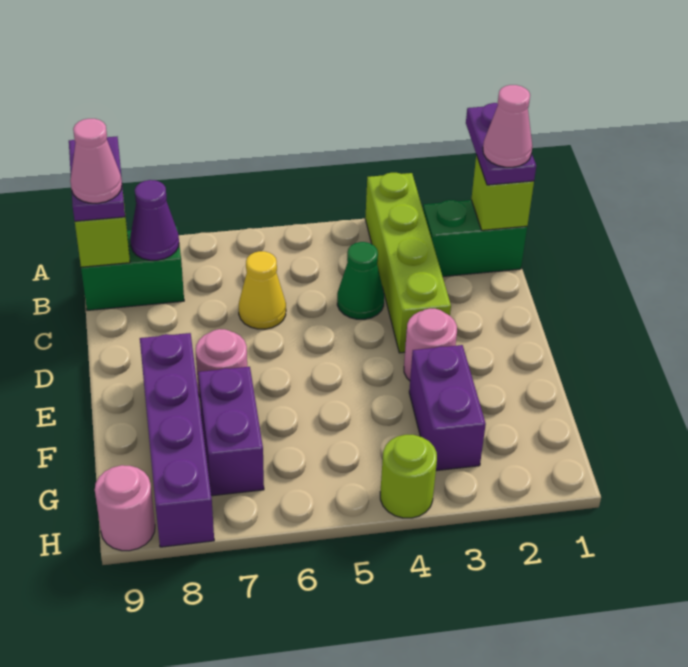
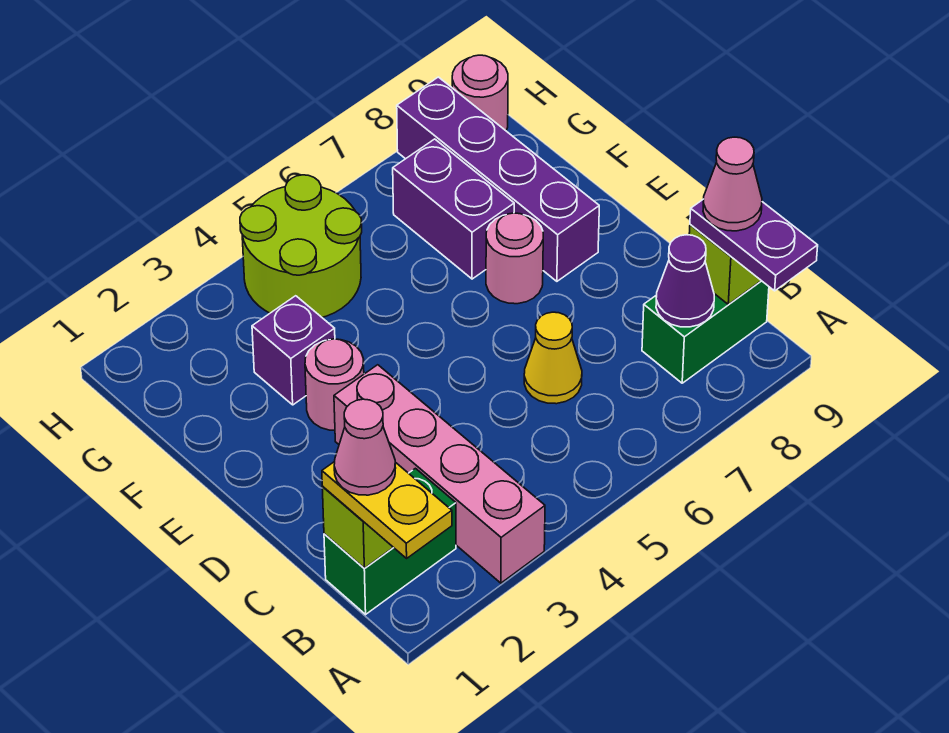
purple 1x2 plate [466,103,536,185] -> yellow 1x2 plate [322,462,452,558]
lime 1x4 brick [365,173,451,353] -> pink 1x4 brick [334,365,545,583]
green 1x1 cone [337,242,384,319] -> none
purple 1x2 brick [409,345,486,471] -> purple 1x1 brick [252,296,335,405]
lime 1x1 round brick [380,435,437,518] -> lime 2x2 round brick [240,175,362,317]

